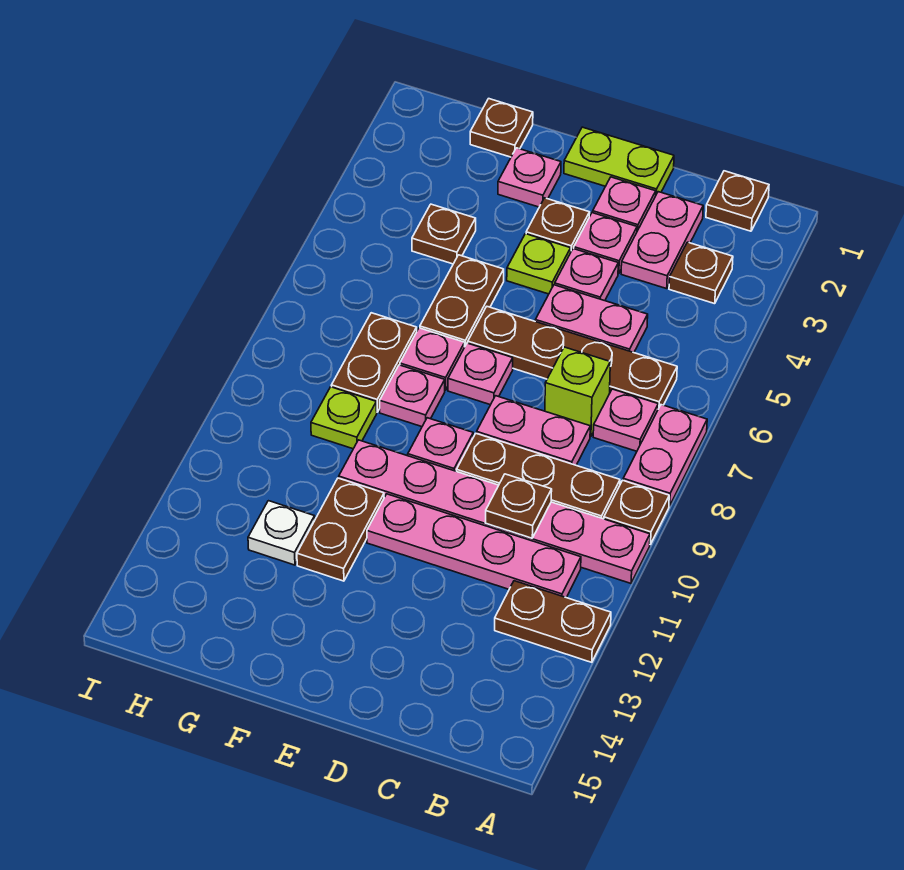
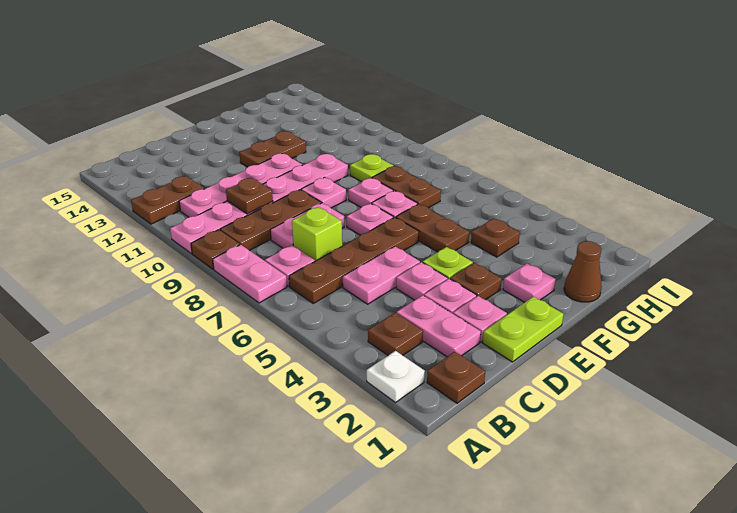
brown 1x2 plate [297,478,384,581] -> brown 1x2 plate turned to [239,131,306,167]
brown 1x1 plate [470,99,533,157] -> brown 1x1 cone [564,241,602,302]
white 1x1 plate [248,501,315,565] -> white 1x1 plate moved to [367,351,425,403]

